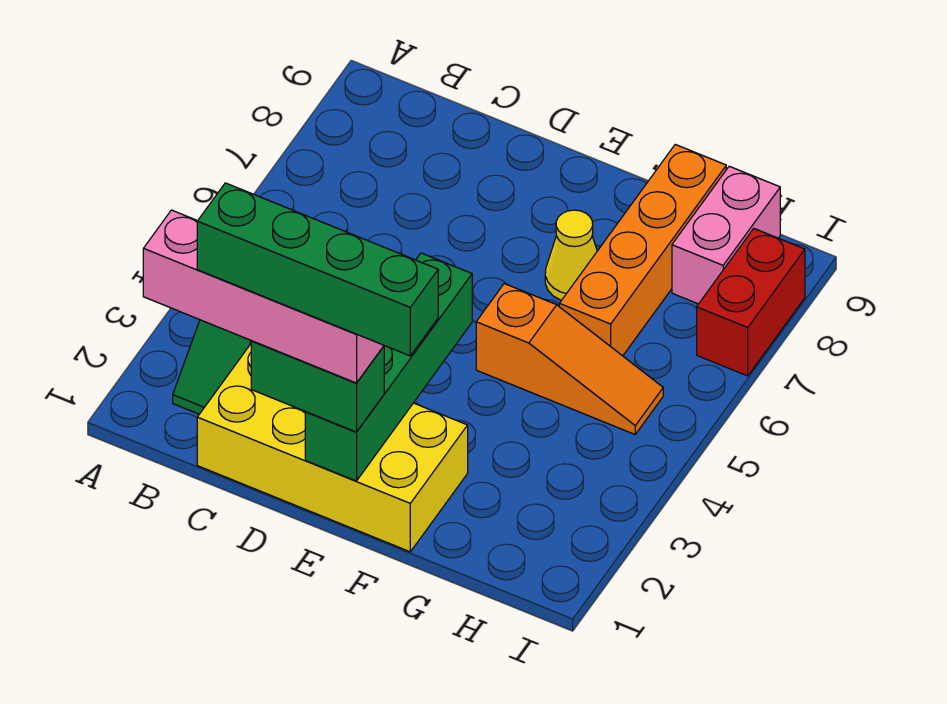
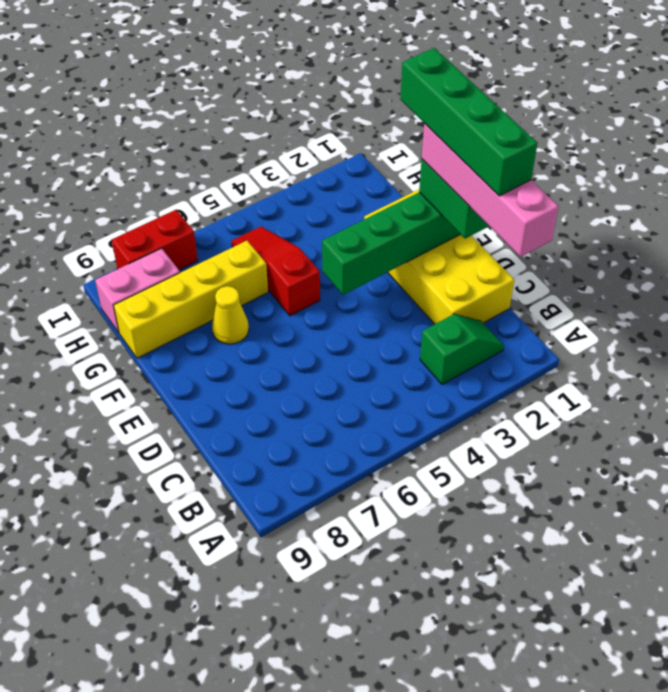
orange 1x3 slope [476,284,663,434] -> red 1x3 slope [231,227,320,316]
orange 1x4 brick [559,144,726,356] -> yellow 1x4 brick [114,241,268,358]

